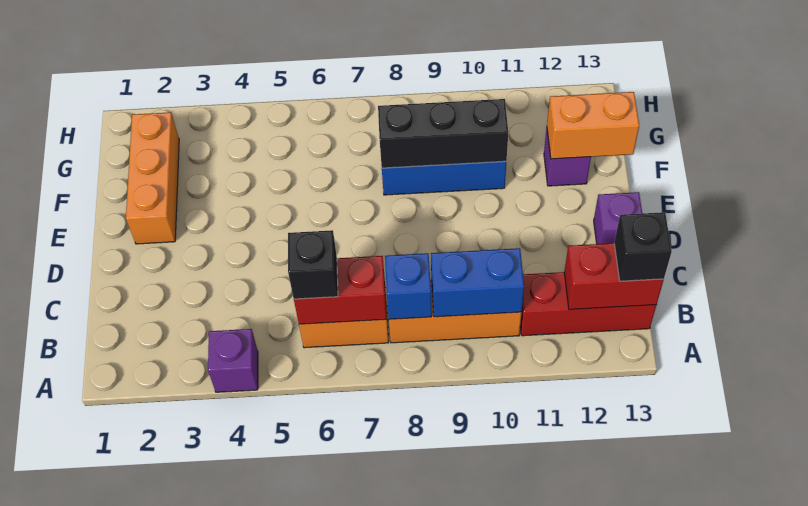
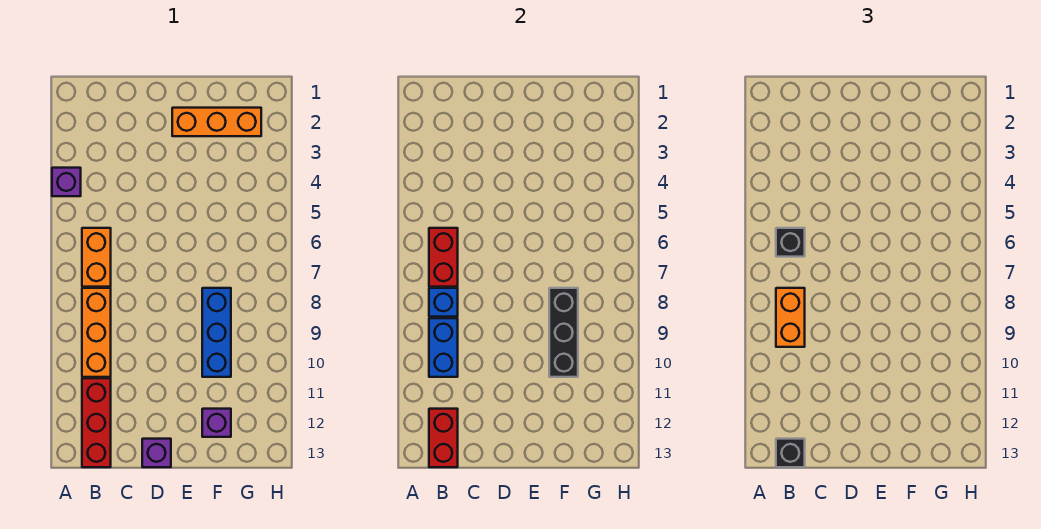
orange 1x2 brick [547,92,639,159] -> orange 1x2 brick moved to [776,288,805,347]

